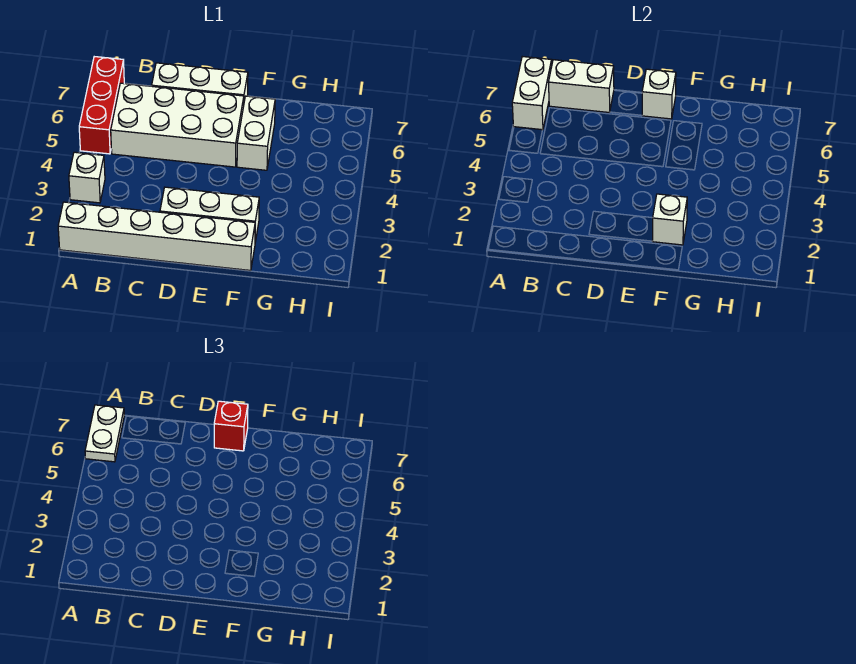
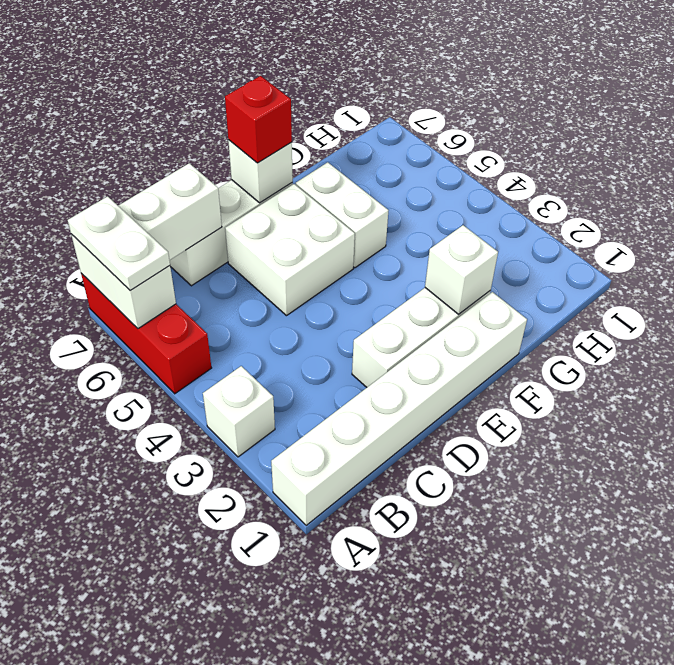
white 2x4 brick [111,83,244,167] -> white 2x2 brick [225,184,355,316]

